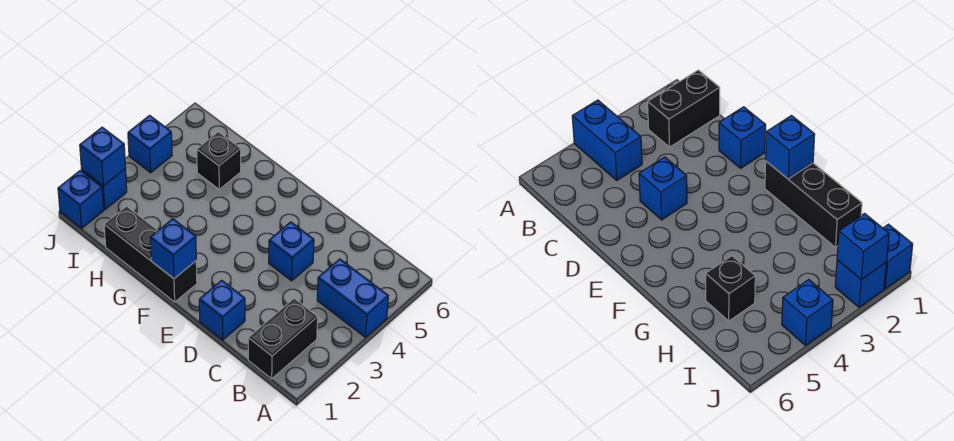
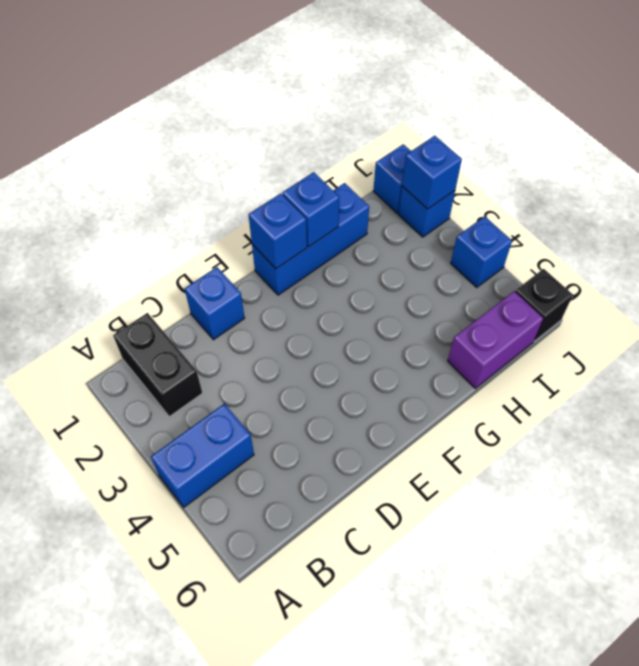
blue 1x1 brick [269,222,314,281] -> blue 1x1 brick moved to [282,172,340,247]
black 1x3 brick [104,206,197,302] -> blue 1x3 brick [252,183,369,295]
black 1x1 brick [197,132,241,189] -> black 1x1 brick moved to [515,269,573,341]
none -> purple 1x2 brick [448,291,543,388]

